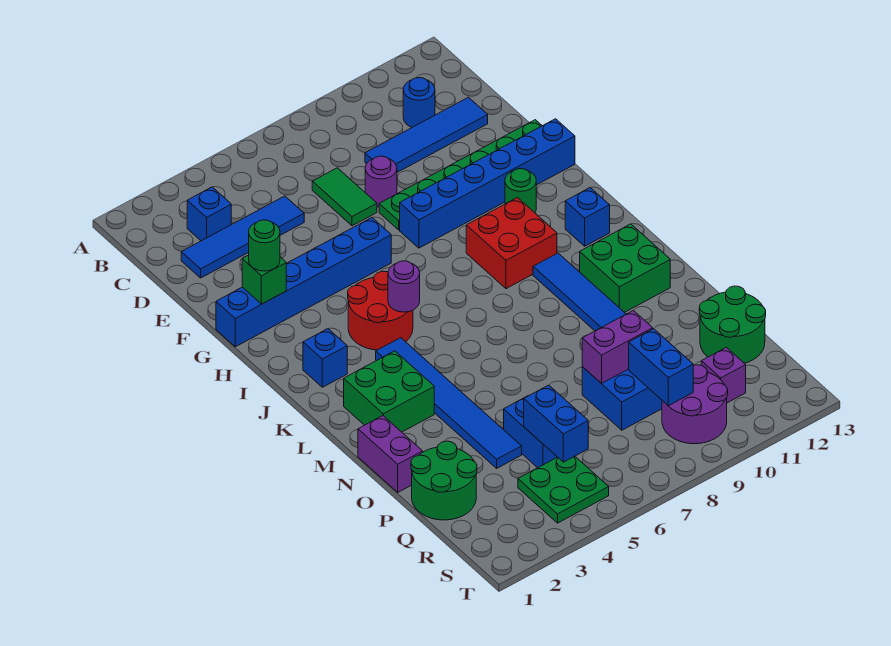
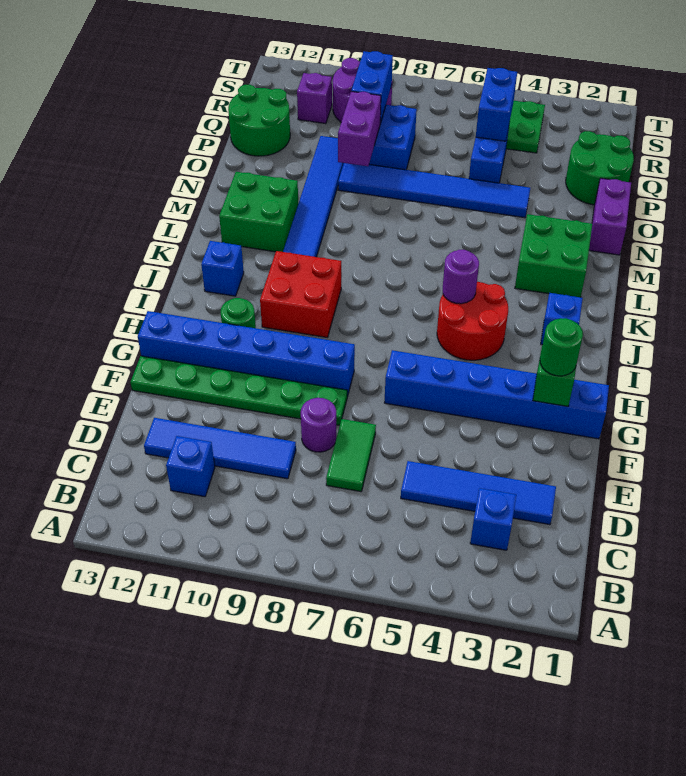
blue 1x1 round brick [403,78,435,127] -> blue 1x1 brick [166,436,215,497]
blue 1x6 tile [376,338,522,468] -> blue 1x6 tile turned to [338,163,530,218]
purple 1x2 brick [582,311,653,383] -> purple 1x2 brick turned to [338,91,381,166]

